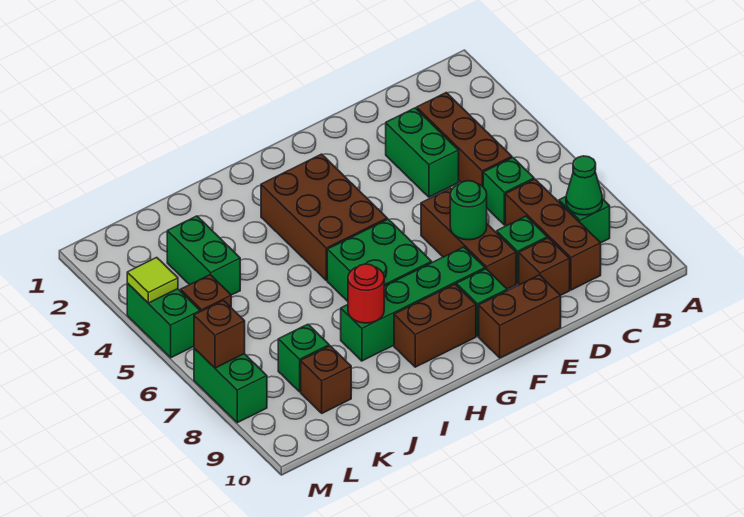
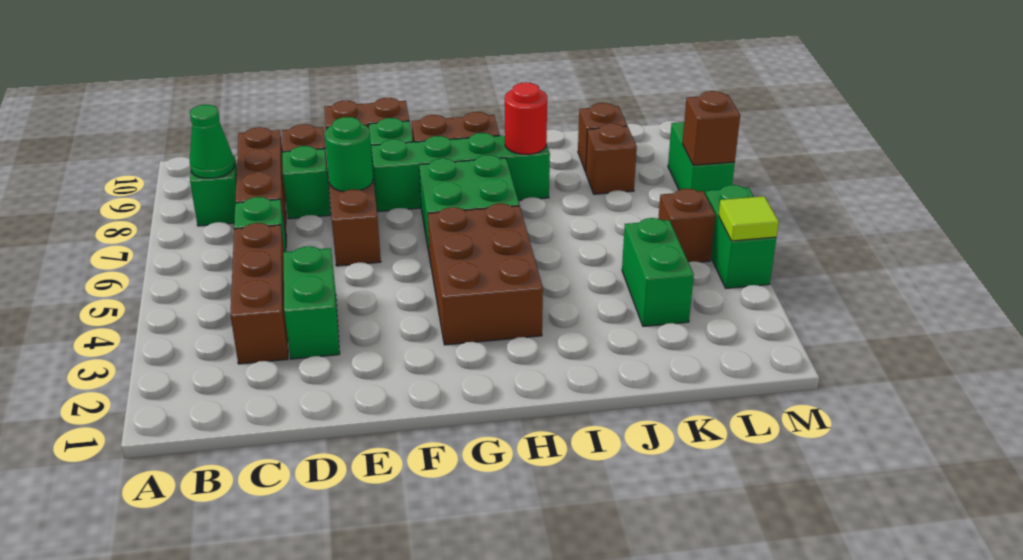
green 1x1 brick [278,324,329,392] -> brown 1x1 brick [586,123,637,194]

